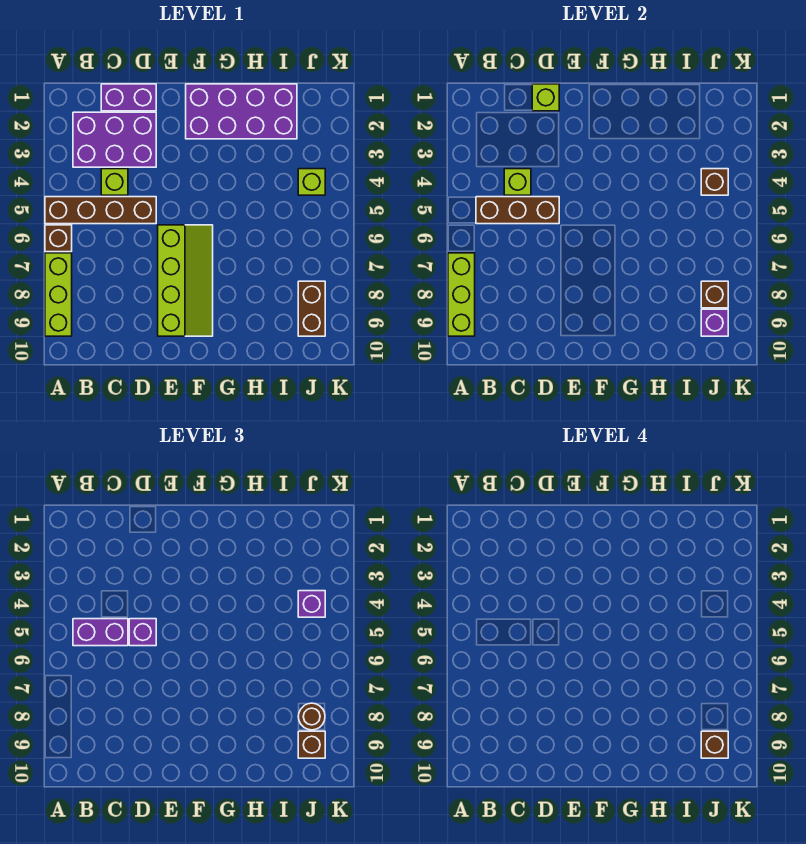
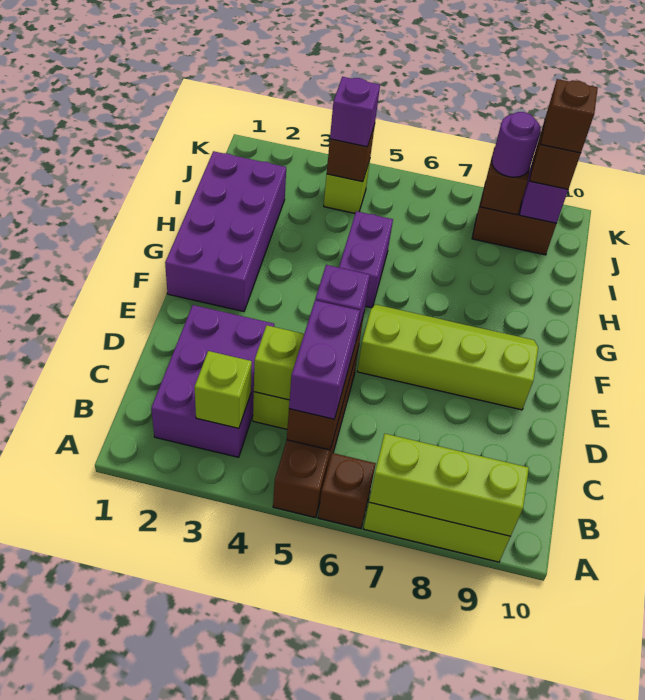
purple 1x2 brick [101,84,156,111] -> purple 1x2 brick moved to [339,211,393,308]
lime 1x1 brick [532,84,559,111] -> lime 1x1 brick moved to [194,351,252,428]
brown 1x1 round brick [298,703,325,730] -> purple 1x1 round brick [492,112,541,177]

